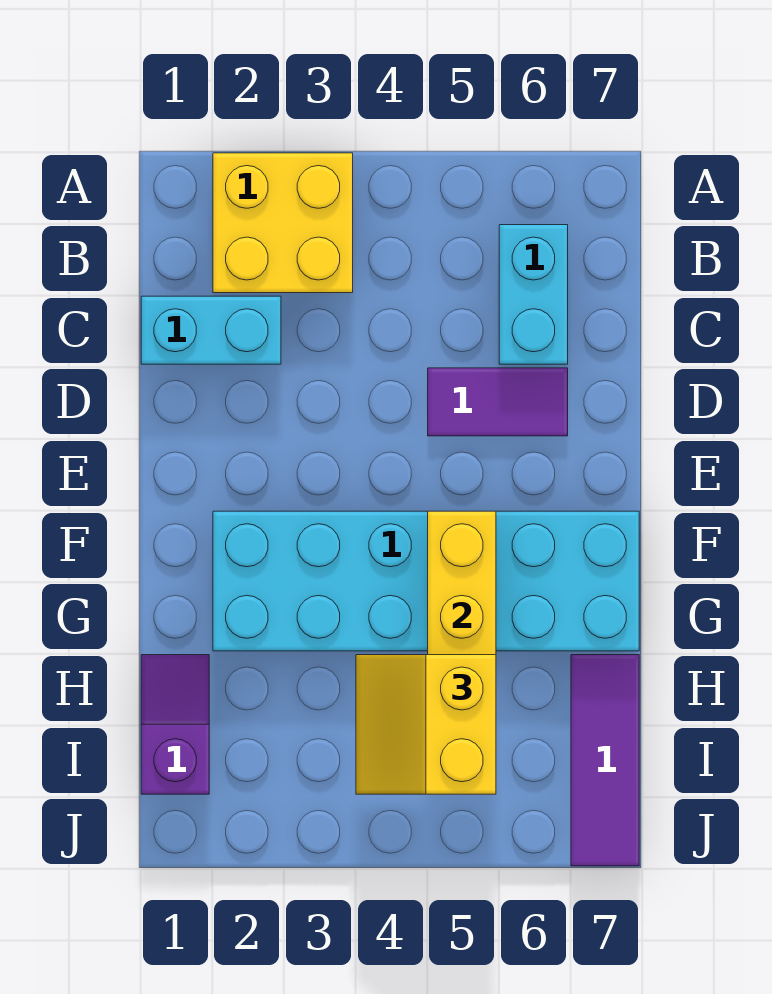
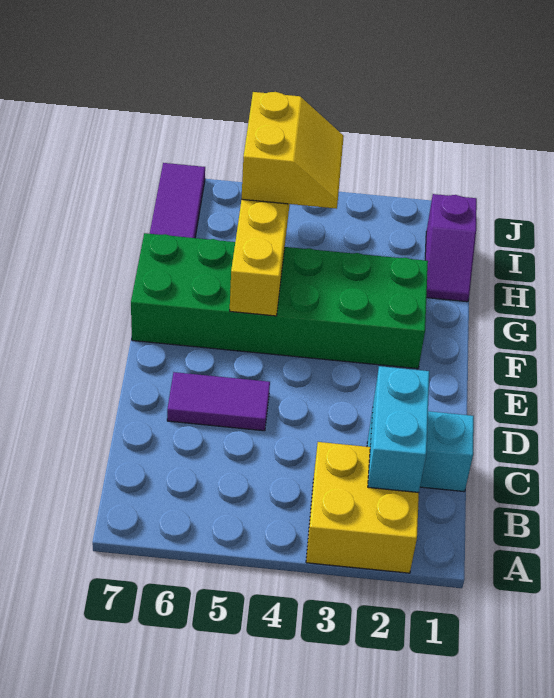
cyan 1x2 brick [499,225,568,364] -> cyan 1x2 brick moved to [368,366,429,492]
cyan 2x6 brick [213,511,639,651] -> green 2x6 brick [131,233,428,369]

